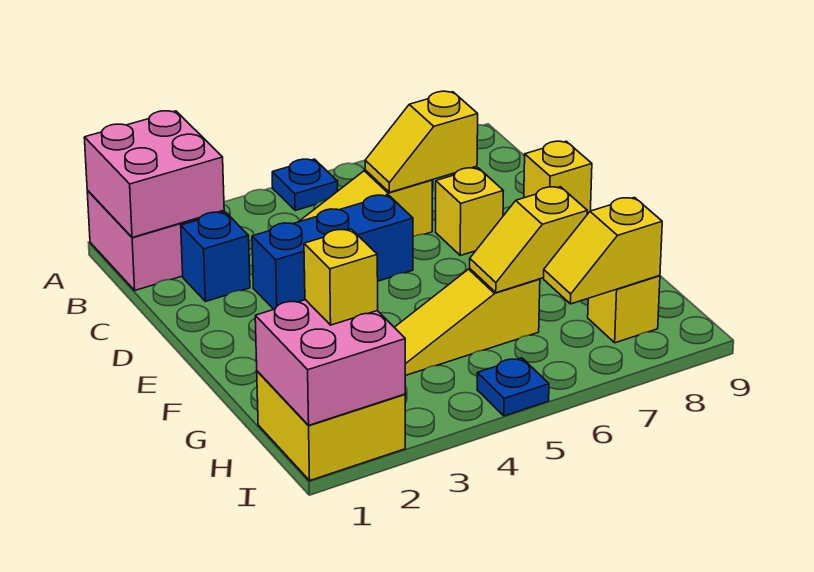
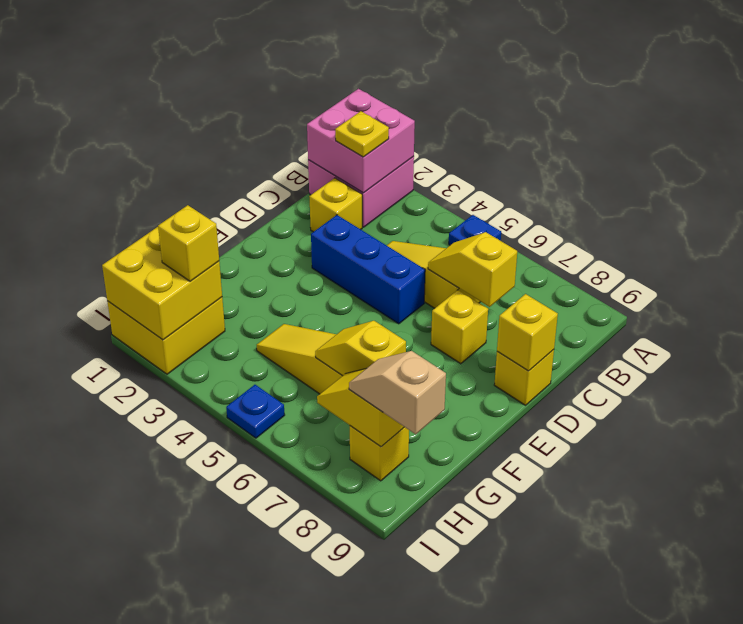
none -> yellow 1x1 plate [335,111,389,157]
blue 1x1 brick [181,212,250,302] -> yellow 1x1 brick [309,178,362,232]
none -> yellow 1x1 brick [497,294,558,371]
pink 2x2 brick [255,300,405,425] -> yellow 2x2 brick [102,227,222,340]
none -> tan 1x2 slope [349,351,446,434]

